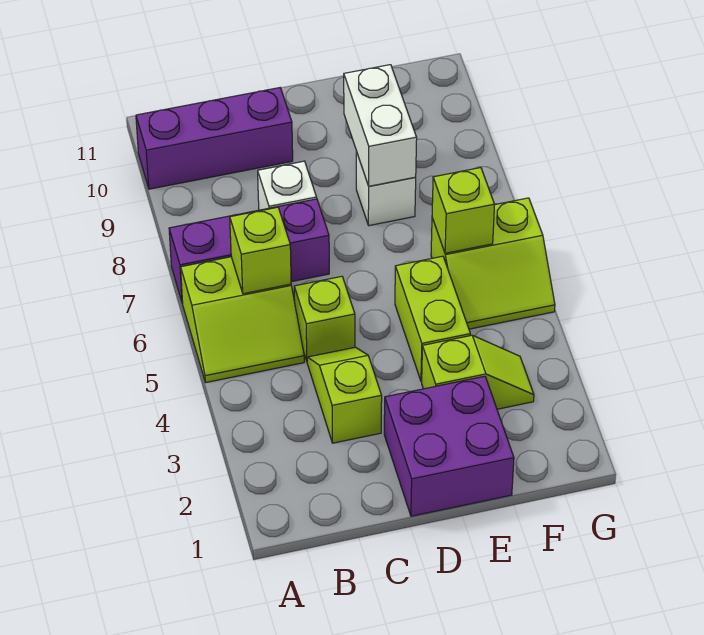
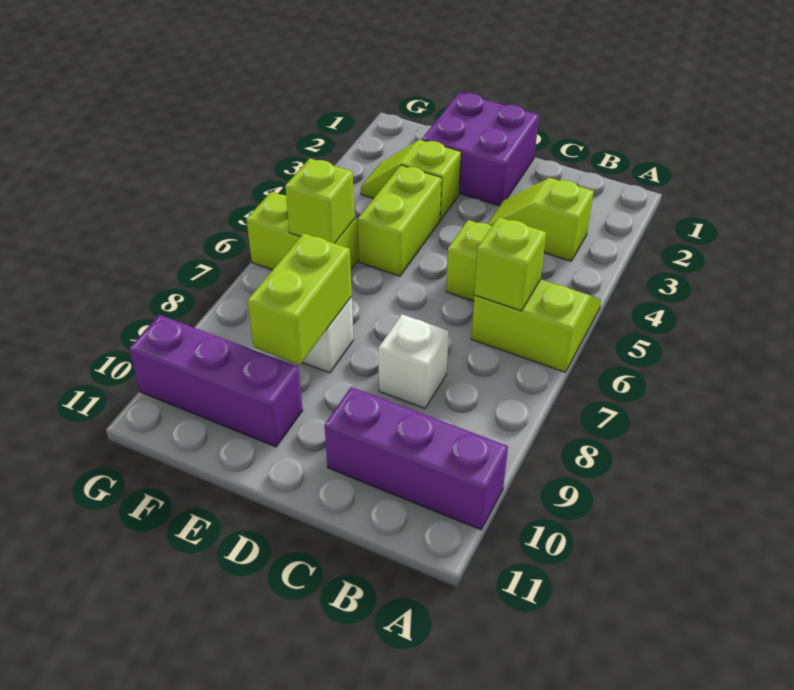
purple 1x3 brick [169,199,329,303] -> purple 1x3 brick moved to [129,315,303,447]
lime 1x2 slope [307,347,382,443] -> lime 1x2 slope turned to [488,178,594,261]
white 1x2 brick [344,65,417,186] -> lime 1x2 brick [248,233,352,365]

